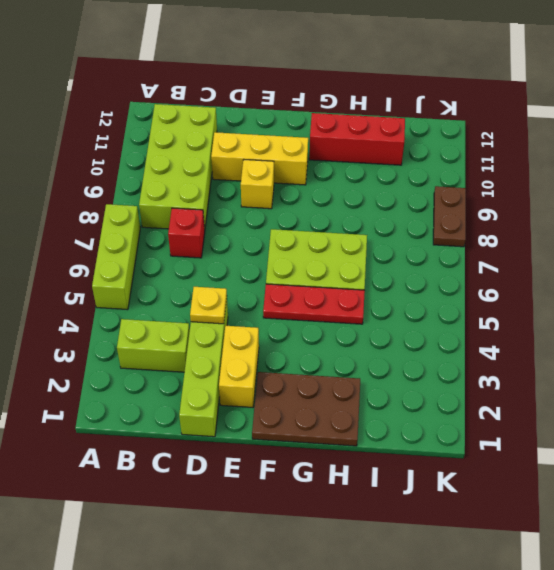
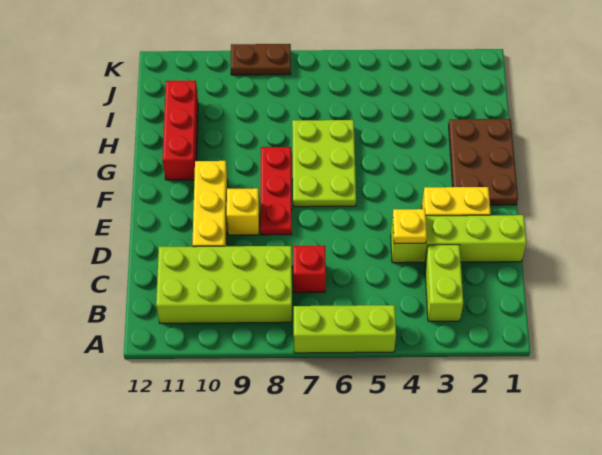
red 1x3 plate [263,284,365,324] -> red 1x3 plate moved to [260,147,292,235]

